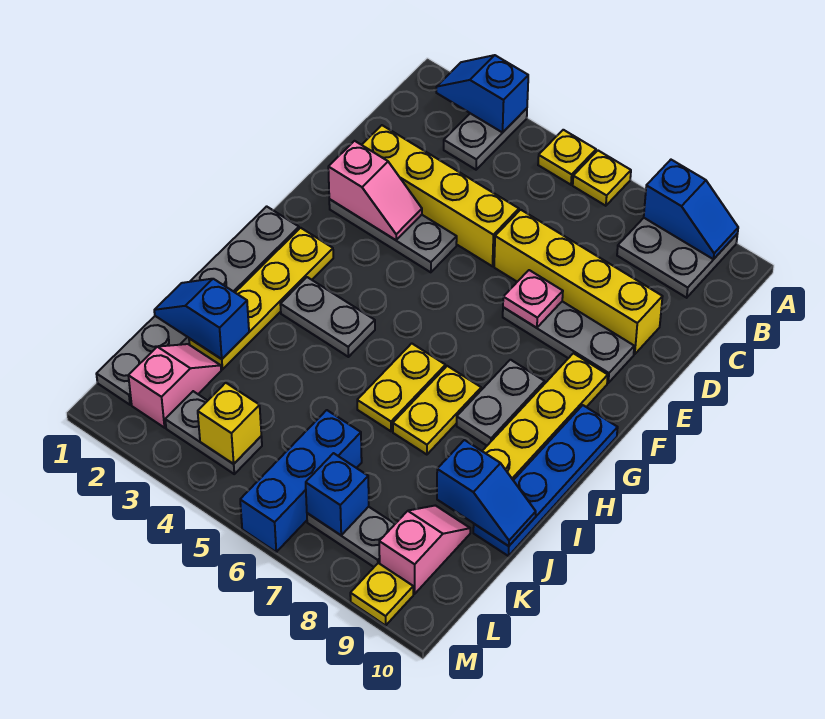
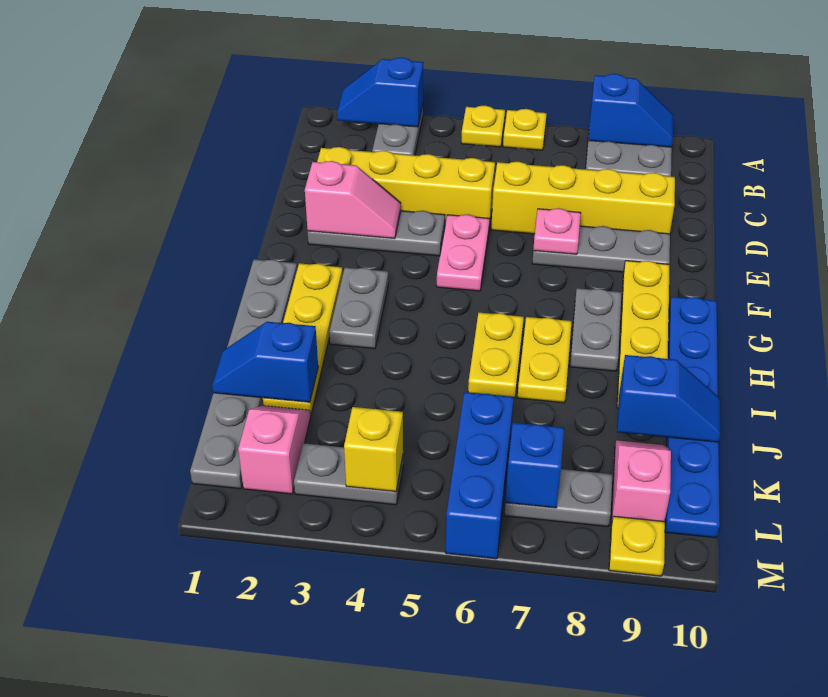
none -> pink 1x2 plate [437,215,490,291]
blue 1x4 plate [473,405,618,556] -> blue 1x6 plate [665,297,720,538]
grey 1x2 plate [280,277,375,357] -> grey 1x2 plate turned to [329,268,388,349]

